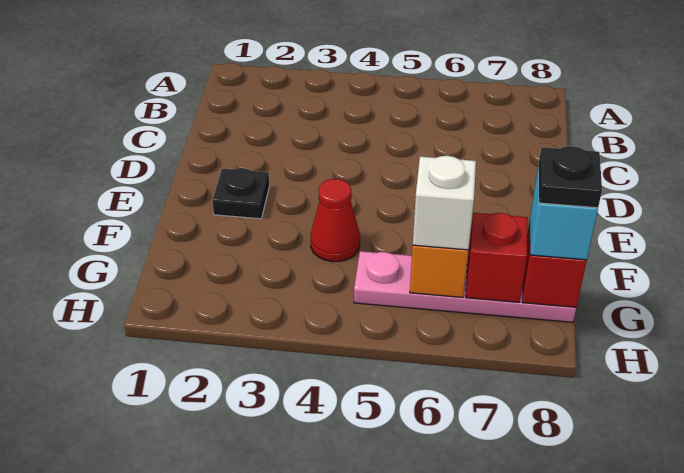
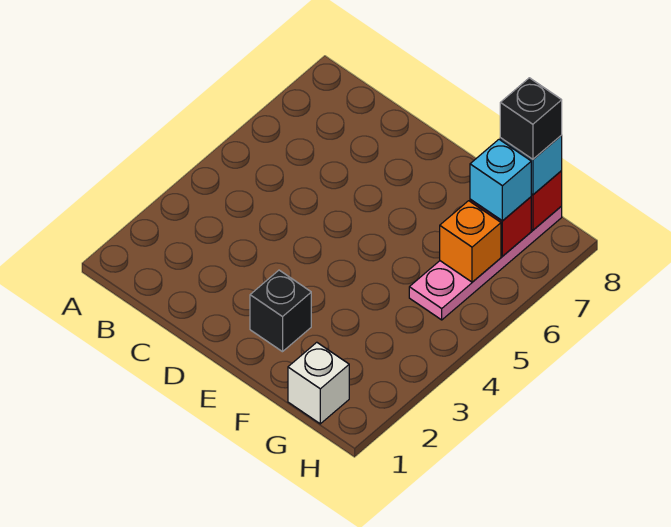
black 1x1 plate [212,168,269,219] -> black 1x1 brick [250,270,311,352]
red 1x1 cone [311,179,360,262] -> none
white 1x1 brick [413,156,476,250] -> white 1x1 brick moved to [288,342,349,424]
none -> cyan 1x1 brick [470,139,531,221]
black 1x1 plate [539,146,602,208] -> black 1x1 brick [500,78,562,159]

